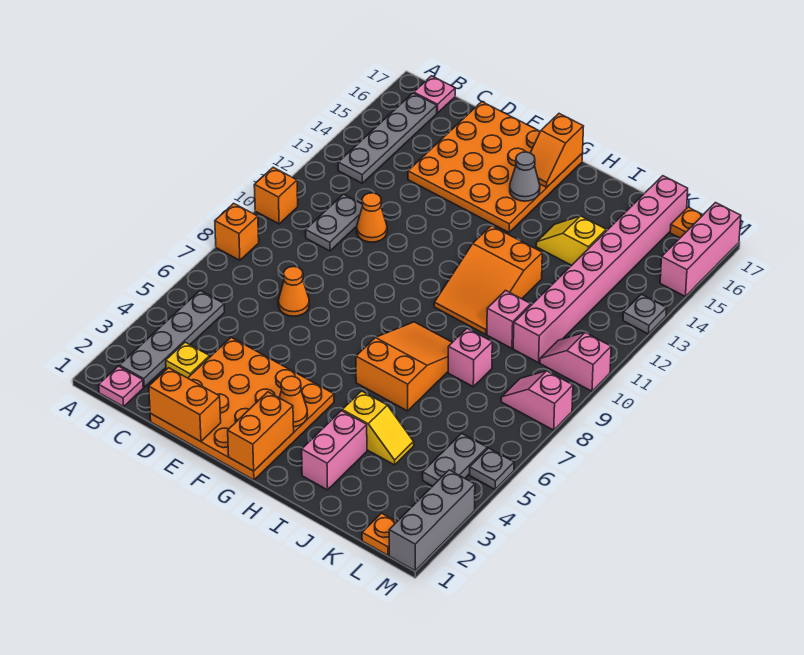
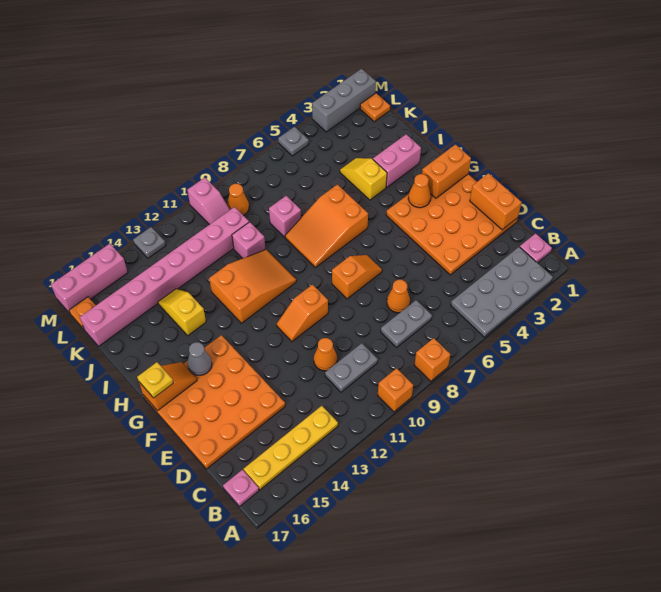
grey 1x4 plate [119,291,225,387] -> grey 2x4 plate [451,247,553,337]
grey 1x4 plate [338,93,437,183] -> yellow 1x4 plate [244,406,338,490]
yellow 1x1 plate [166,342,210,378] -> yellow 1x1 plate moved to [137,362,173,398]
none -> orange 1x2 slope [332,255,382,299]
none -> orange 1x2 slope [277,285,328,342]
yellow 1x2 slope [536,216,606,265] -> yellow 1x2 slope turned to [158,289,206,336]
grey 1x2 plate [423,433,487,486] -> grey 1x2 plate moved to [381,300,432,347]
pink 1x2 slope [501,371,573,430] -> none
none -> orange 1x1 cone [227,184,249,216]

